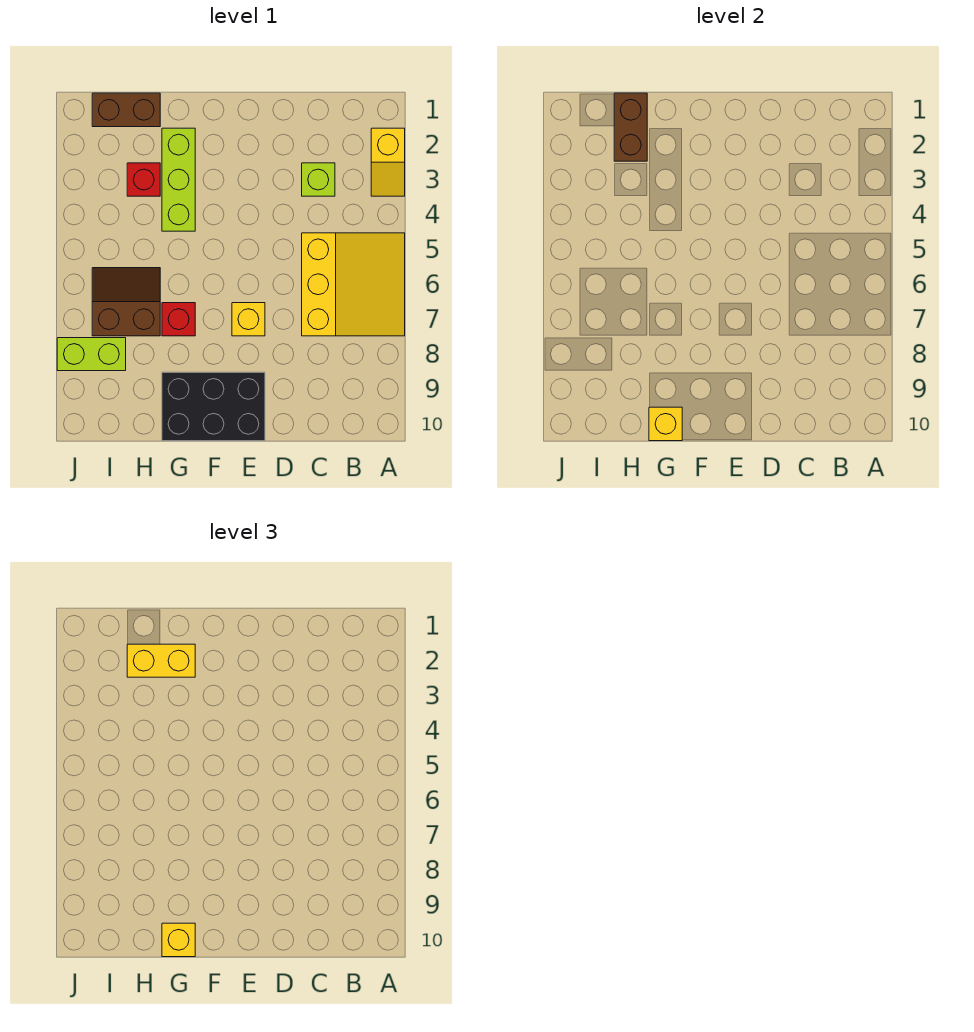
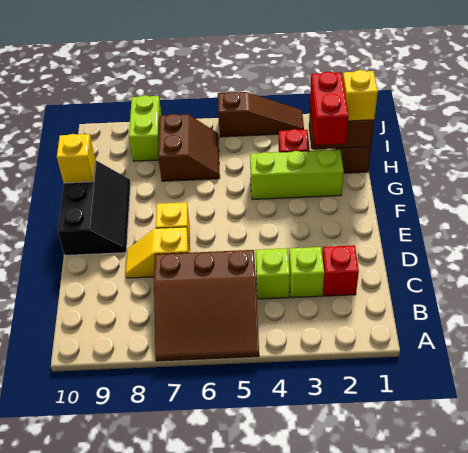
yellow 1x2 slope [371,128,405,196] -> yellow 1x2 slope moved to [125,227,190,278]
yellow 3x3 slope [302,233,405,336] -> brown 3x3 slope [154,250,259,361]
none -> lime 1x1 brick [256,248,290,299]
black 2x3 brick [162,372,265,441] -> black 2x3 slope [58,160,131,255]
yellow 1x2 brick [127,644,195,677] -> red 1x2 brick [310,72,349,145]
red 1x1 brick [162,303,195,336] -> red 1x1 brick moved to [322,245,359,296]
yellow 1x1 brick [162,923,195,957] -> yellow 1x1 brick moved to [343,70,378,121]
none -> brown 1x3 slope [218,91,304,137]

